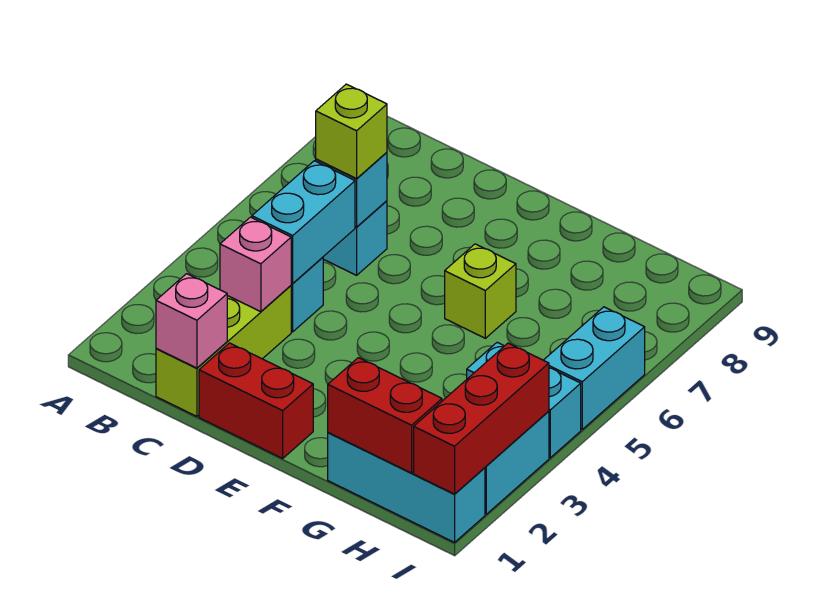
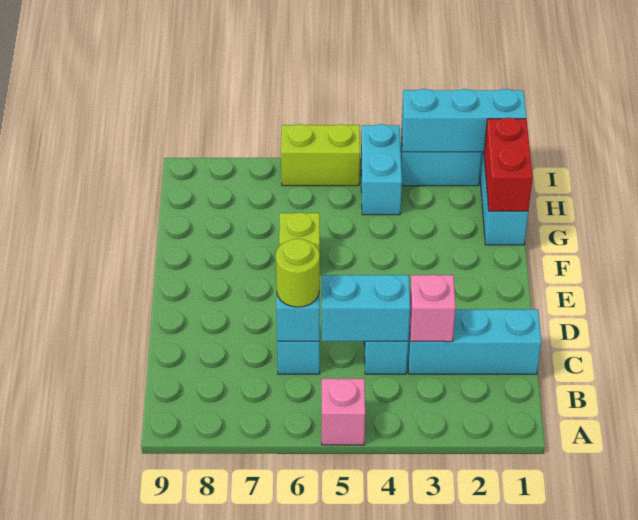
lime 1x3 brick [156,286,291,416] -> cyan 1x3 brick [408,309,541,374]
pink 1x1 brick [156,274,227,368] -> pink 1x1 brick moved to [322,379,365,445]
lime 1x1 brick [316,84,387,179] -> lime 1x1 round brick [276,238,320,307]
red 1x2 brick [199,343,313,458] -> none
red 1x3 brick [414,343,549,494] -> cyan 1x3 brick [402,89,526,152]
cyan 1x2 brick [544,307,645,429] -> lime 1x2 brick [281,124,360,186]

